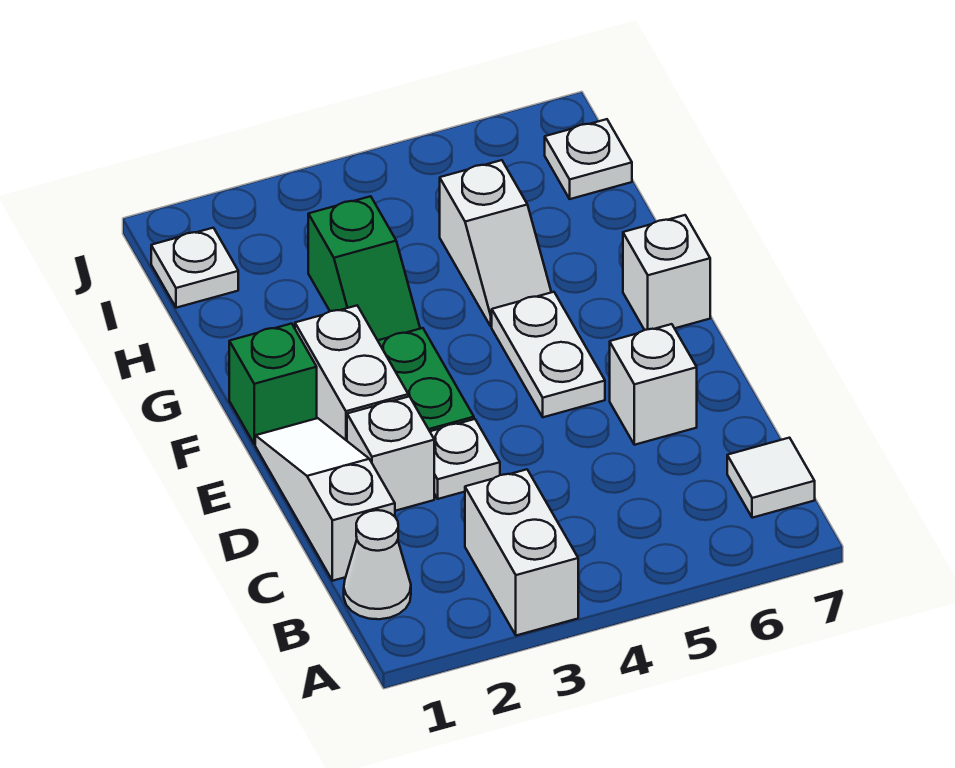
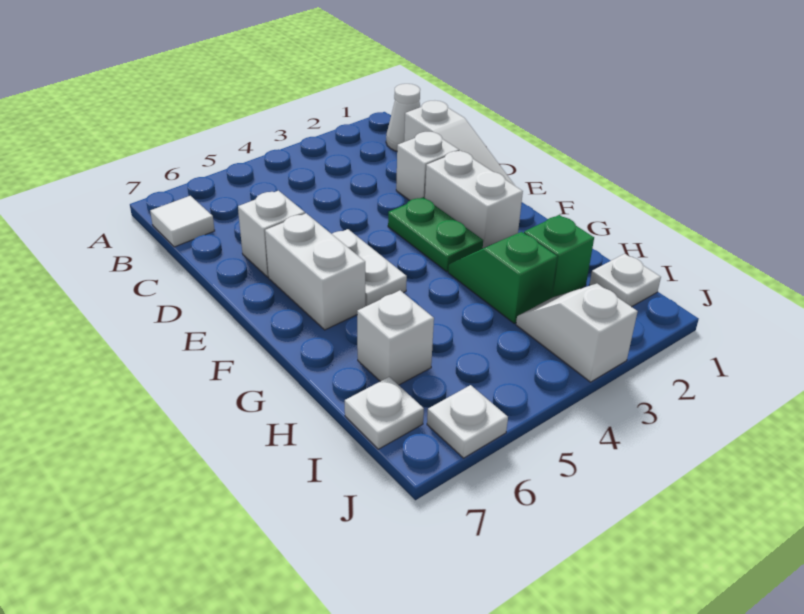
white 1x2 brick [465,469,578,635] -> white 1x2 brick moved to [265,213,365,330]
white 1x1 plate [430,419,500,499] -> white 1x1 plate moved to [427,385,508,458]
green 1x1 brick [229,324,317,444] -> green 1x1 brick moved to [524,215,594,298]
white 1x1 brick [623,215,710,330] -> white 1x1 brick moved to [357,290,434,385]
white 1x2 slope [440,160,551,326] -> white 1x2 slope moved to [516,284,638,382]

